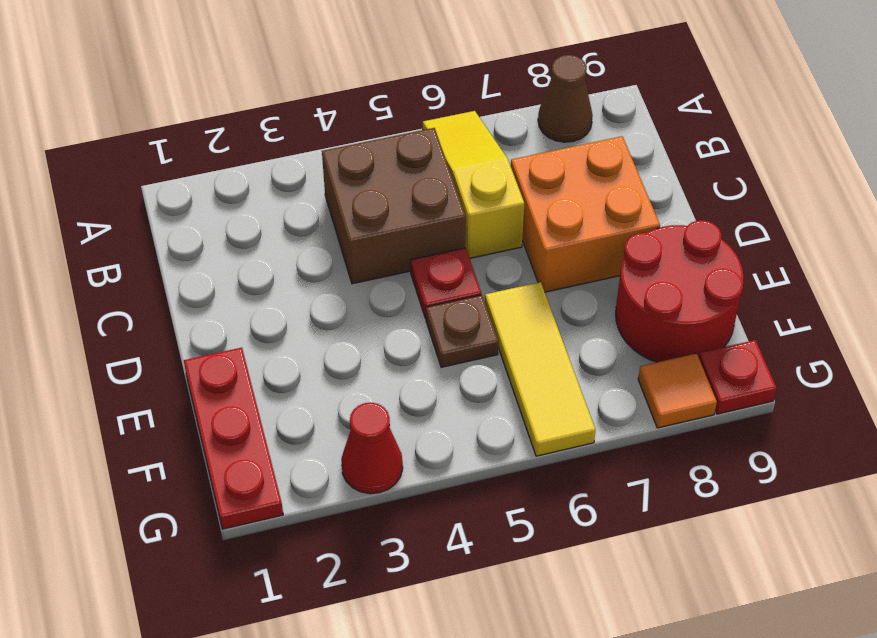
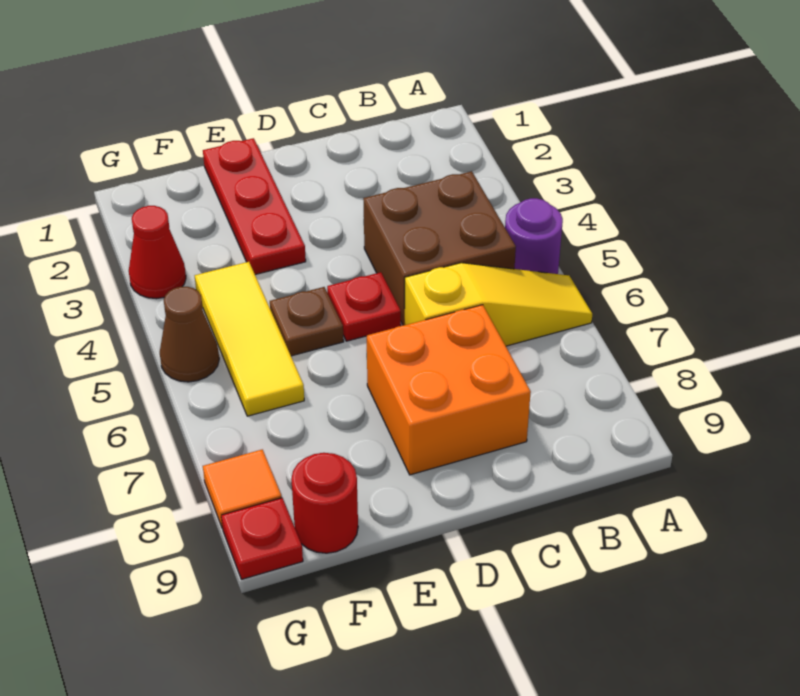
none -> purple 1x1 round brick [505,198,563,274]
brown 1x1 cone [538,55,593,142] -> brown 1x1 cone moved to [160,287,219,382]
red 1x3 plate [184,348,283,529] -> red 1x3 plate turned to [203,138,306,275]
yellow 1x3 tile [485,282,596,456] -> yellow 1x3 tile turned to [195,262,304,416]
red 2x2 round brick [616,220,744,362] -> red 1x1 round brick [291,453,358,553]

